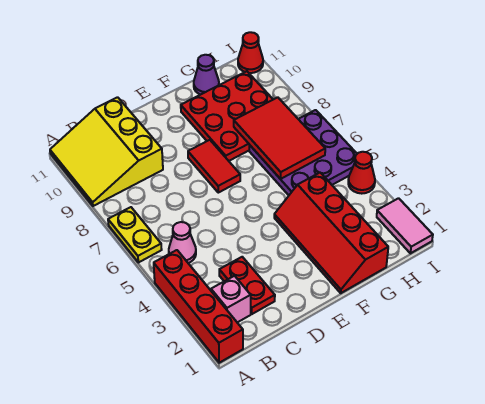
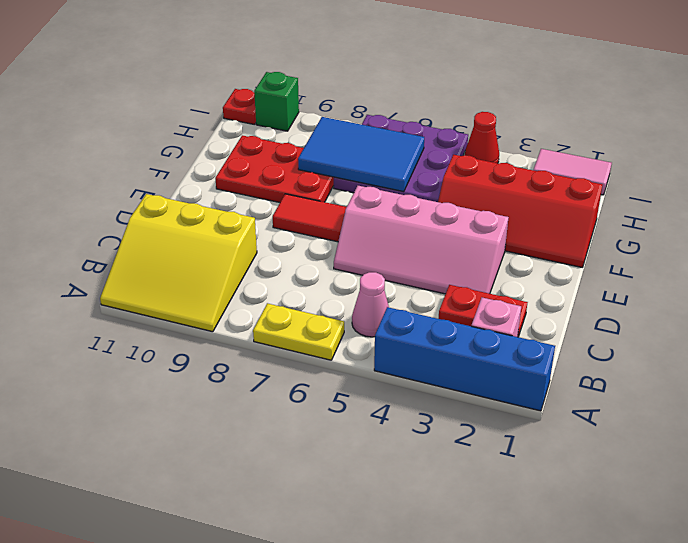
red 1x4 brick [154,250,243,363] -> blue 1x4 brick [374,307,555,411]
none -> pink 2x4 slope [334,186,509,294]
red 3x3 plate [181,71,273,161] -> red 2x3 plate [215,135,334,202]
red 2x3 tile [234,97,325,179] -> blue 2x3 tile [298,117,424,192]
purple 1x1 cone [194,55,219,95] -> none
none -> green 1x1 brick [254,72,299,131]
red 1x1 cone [238,32,263,73] -> red 1x1 plate [223,89,256,125]

